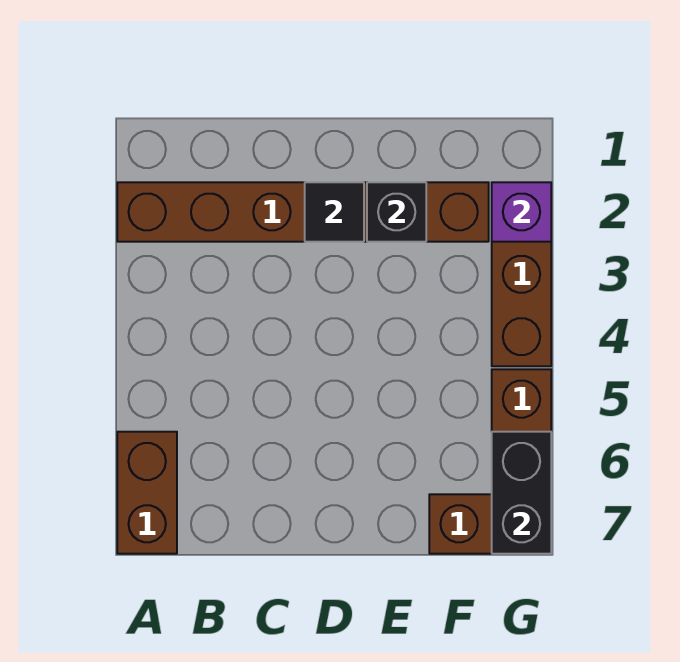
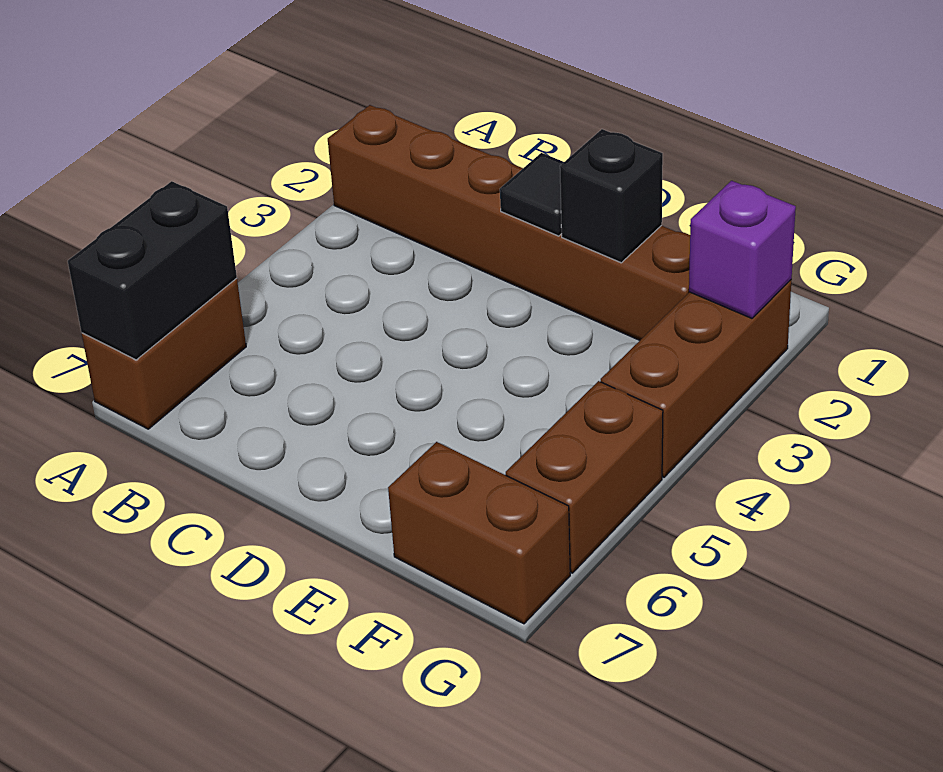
black 1x2 brick [492,432,551,554] -> black 1x2 brick moved to [68,181,237,360]

